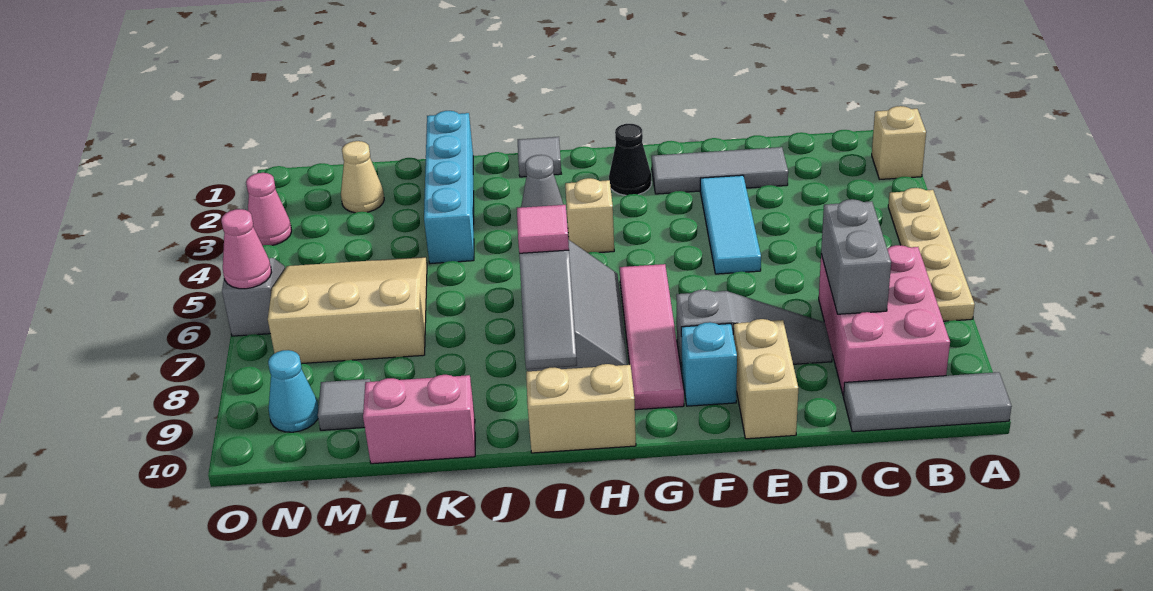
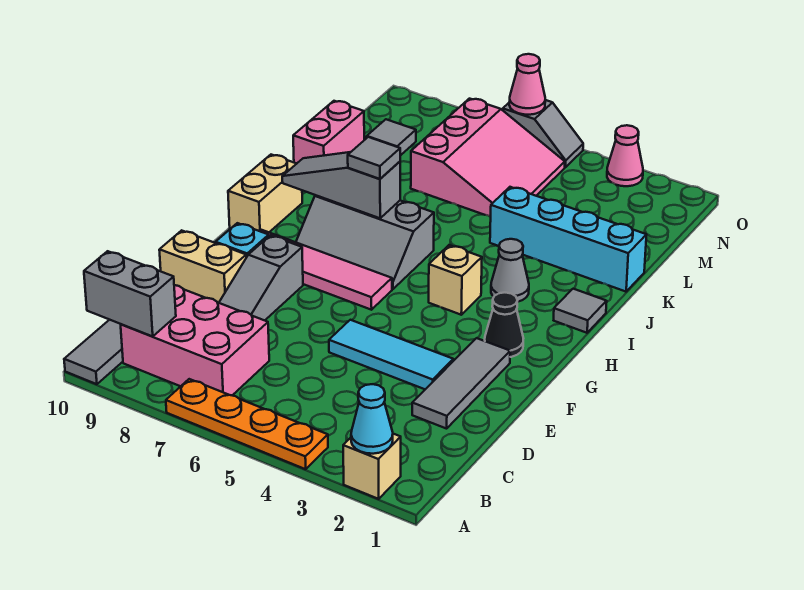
tan 1x4 plate [888,188,975,321] -> orange 1x4 plate [166,379,328,469]
grey 1x2 brick [821,199,891,314] -> grey 1x2 brick moved to [84,251,176,337]
pink 1x1 tile [517,205,569,253] -> grey 1x1 tile [348,137,400,179]
tan 3x3 slope [268,257,427,363] -> pink 3x3 slope [411,99,565,217]
tan 1x1 cone [341,141,384,213] -> none
cyan 1x1 cone [268,350,318,432] -> cyan 1x1 cone moved to [351,384,393,454]

